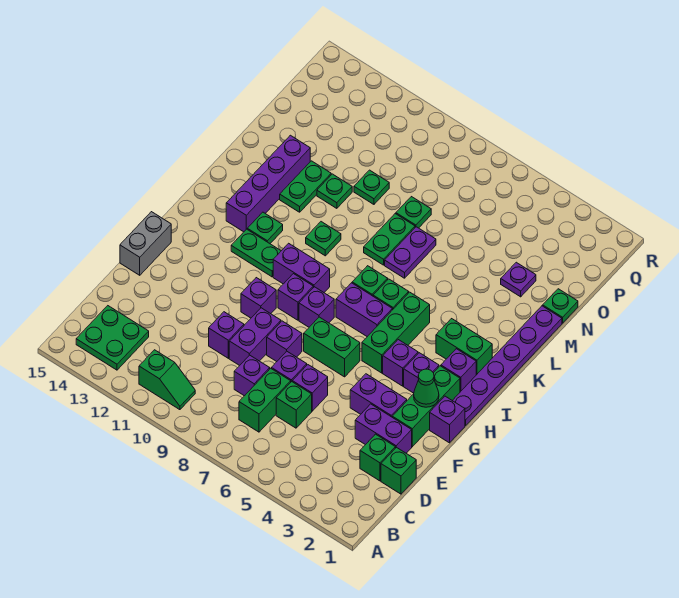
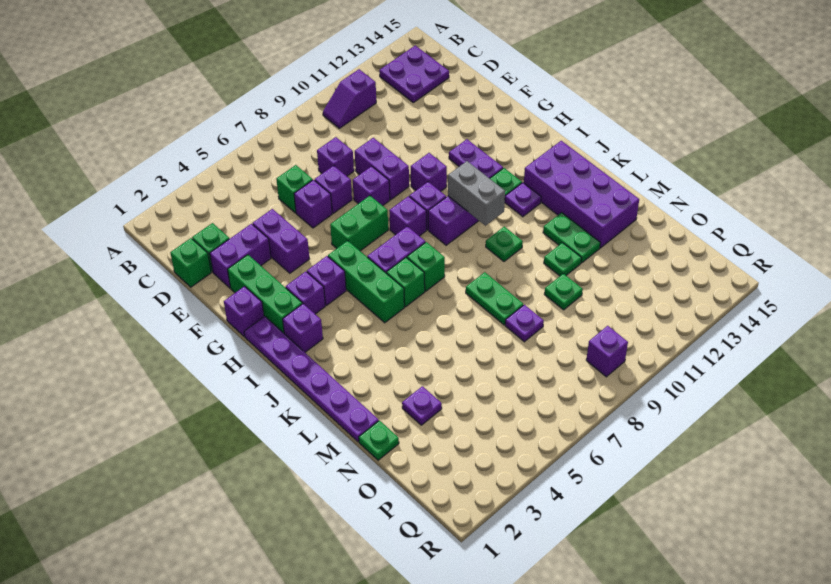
green 1x2 slope [139,350,195,410] -> purple 1x2 slope [323,69,376,128]
green 2x2 plate [76,306,149,370] -> purple 2x2 plate [379,45,449,103]
green 1x2 brick [239,368,291,432] -> none
purple 1x1 brick [209,312,244,358] -> purple 1x1 brick moved to [586,326,628,377]
purple 1x2 brick [350,374,407,417] -> purple 1x2 brick turned to [252,209,309,273]
grey 1x2 brick [120,212,171,275] -> grey 1x2 brick moved to [448,161,505,226]
green 1x1 cone [414,369,439,407] -> none
green 1x2 brick [436,319,492,375] -> none
green 1x1 plate [247,212,283,243] -> purple 1x1 plate [505,183,541,217]
purple 1x4 brick [226,135,310,232] -> purple 2x4 brick [524,141,639,248]
purple 1x2 plate [385,227,436,278] -> purple 1x2 plate moved to [449,139,503,178]
green 1x1 plate [396,197,431,228] -> purple 1x1 plate [505,305,544,342]

